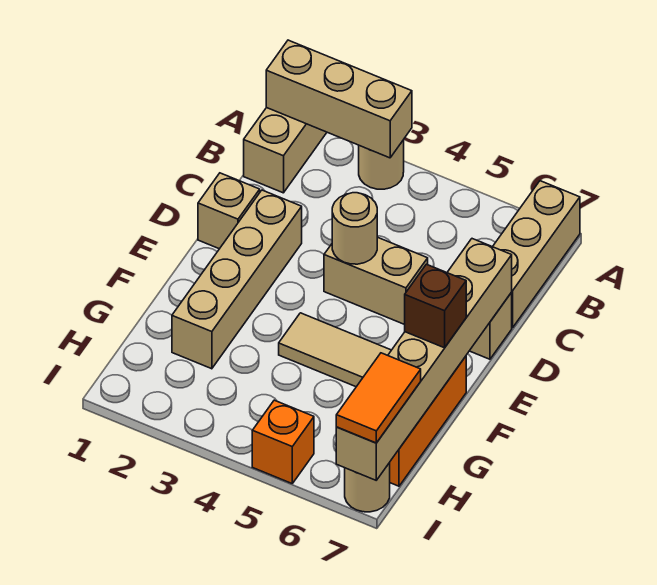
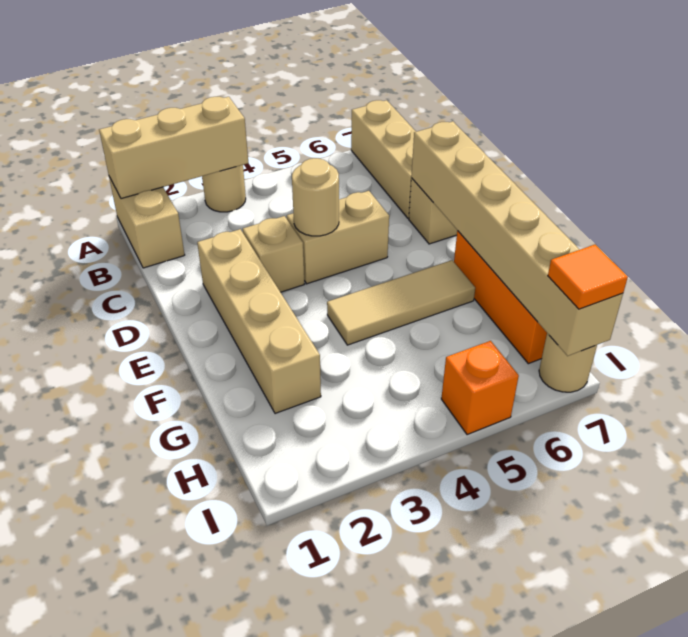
tan 1x1 brick [198,173,260,249] -> tan 1x1 brick moved to [243,216,304,292]
brown 1x1 brick [405,264,466,348] -> none
orange 1x2 tile [336,353,421,443] -> orange 1x1 tile [548,245,628,309]

